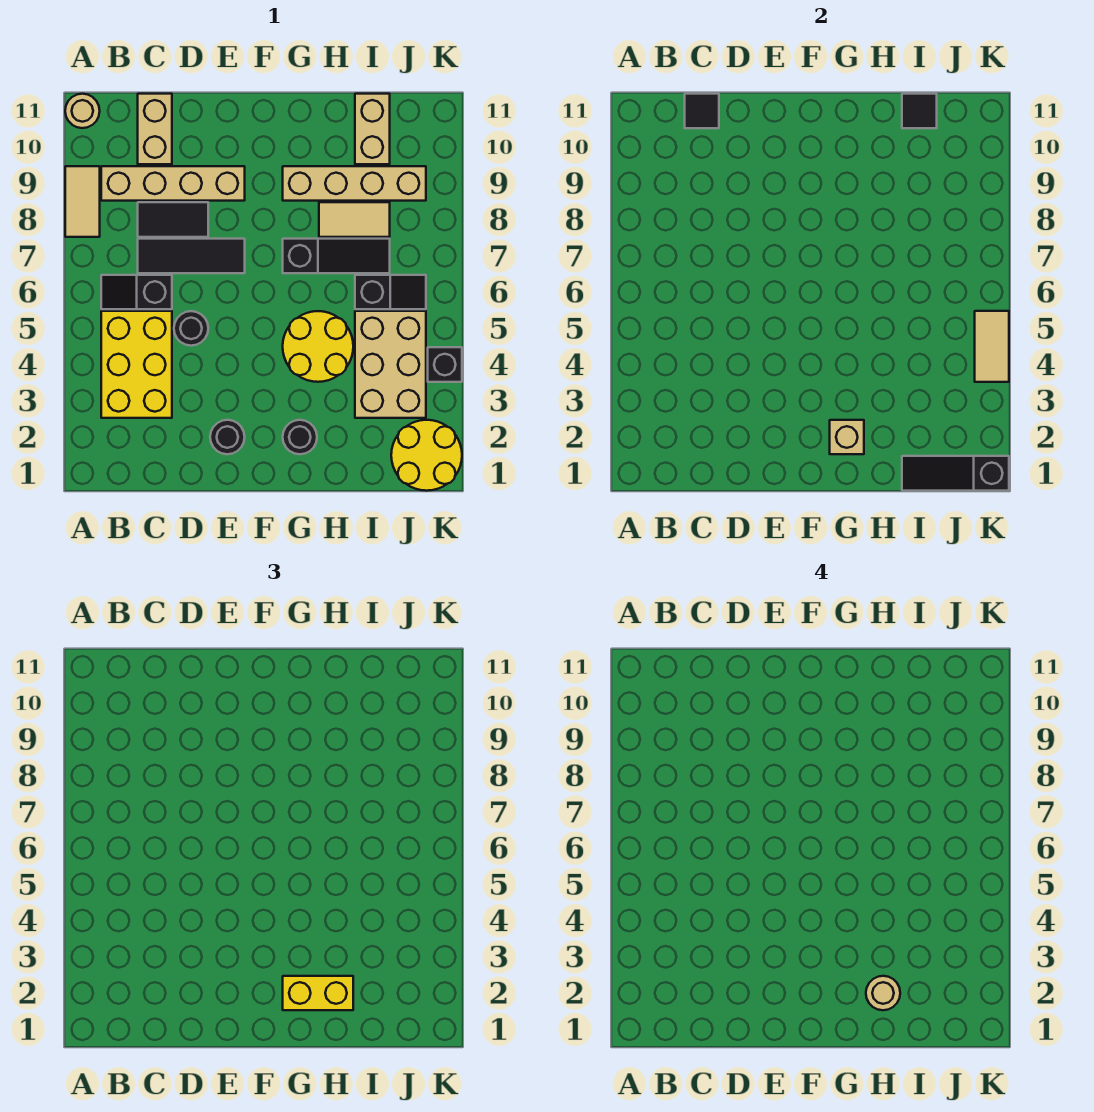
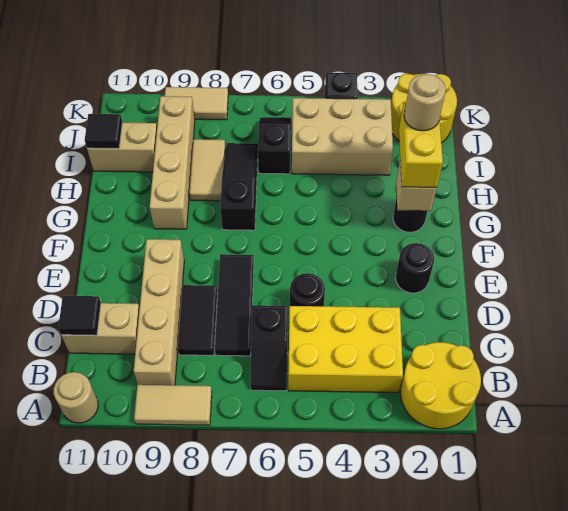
yellow 2x2 round brick [283,311,353,382] -> yellow 2x2 round brick moved to [400,342,481,429]
black 1x3 slope [902,456,1009,491] -> none
tan 1x2 tile [975,311,1009,382] -> tan 1x2 tile moved to [165,87,228,120]

